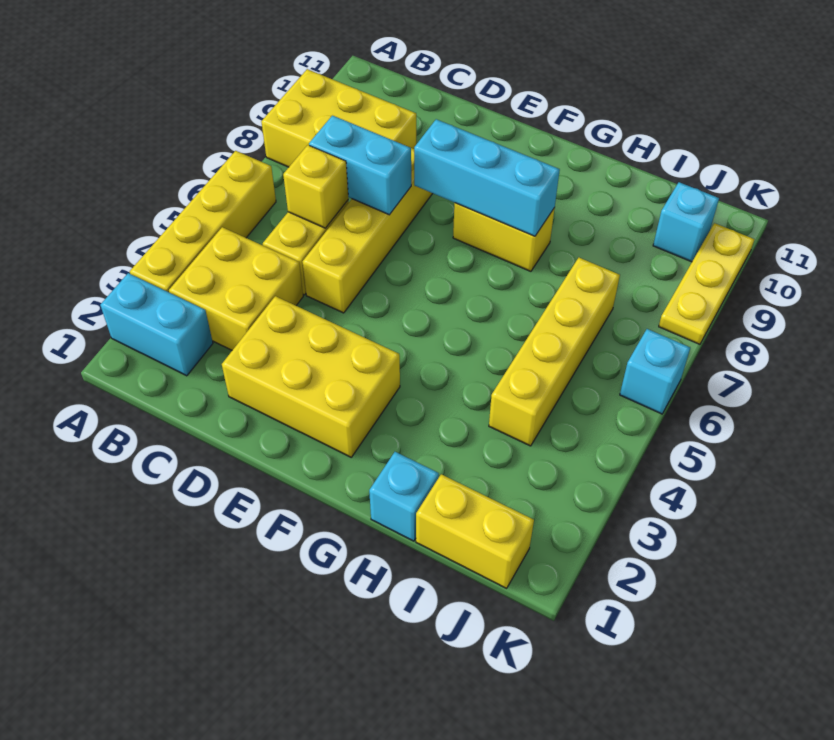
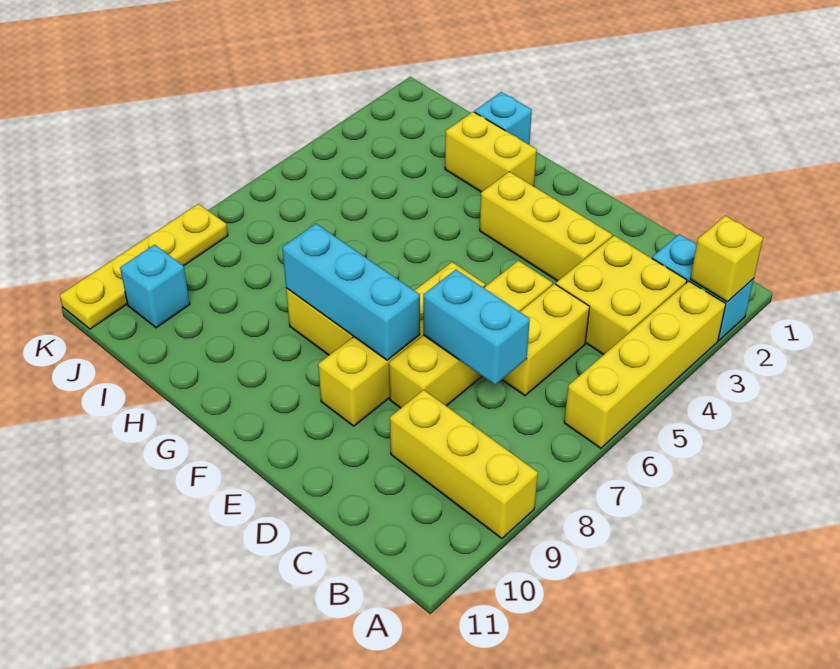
yellow 2x3 brick [261,69,416,167] -> yellow 1x3 brick [390,390,538,539]
yellow 1x1 brick [283,145,349,228] -> yellow 1x1 brick moved to [690,216,763,302]
yellow 2x3 brick [222,296,400,457] -> yellow 1x3 brick [480,172,612,281]
yellow 1x2 brick [416,474,534,588] -> yellow 1x2 brick moved to [445,112,537,192]
yellow 1x4 brick [489,258,620,446] -> yellow 1x4 brick moved to [318,262,485,426]
cyan 1x1 brick [620,329,690,414] -> none
yellow 1x3 plate [659,223,755,344] -> yellow 1x4 plate [60,204,228,329]

